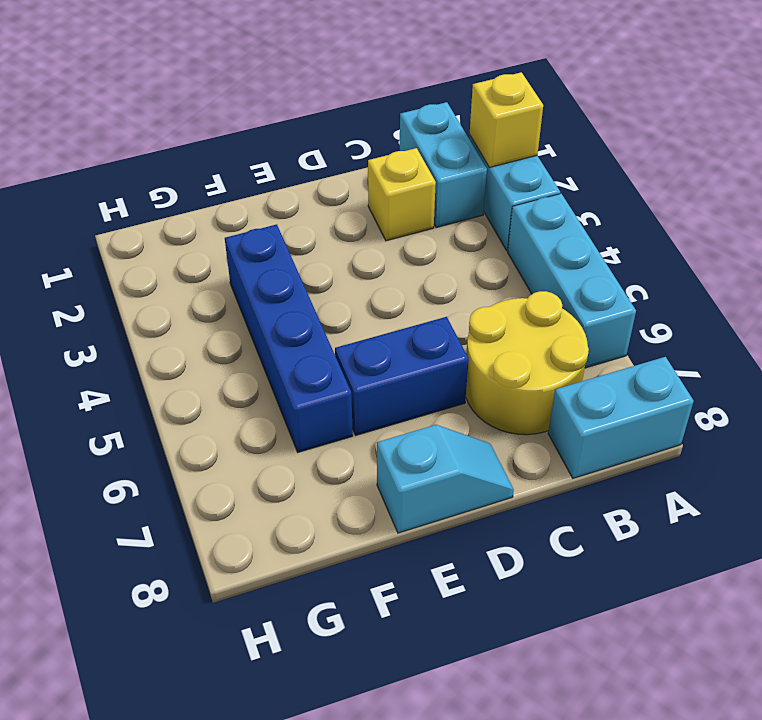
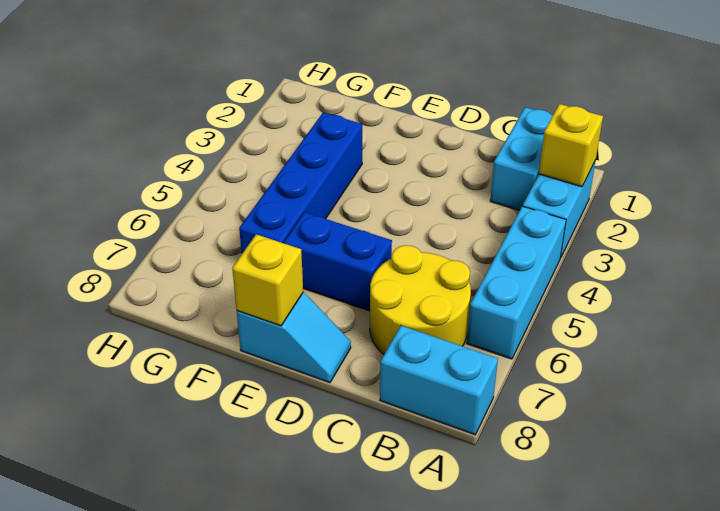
yellow 1x1 brick [368,148,436,241] -> yellow 1x1 brick moved to [232,234,303,326]

